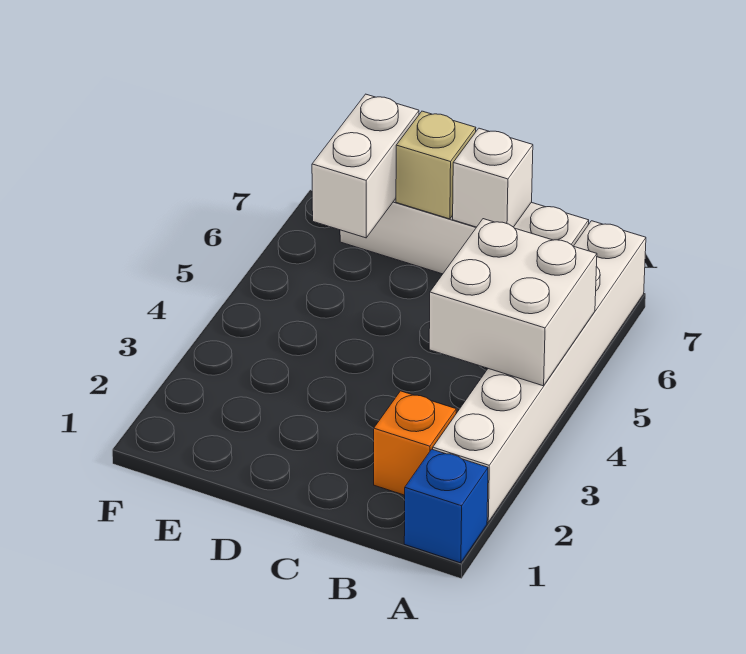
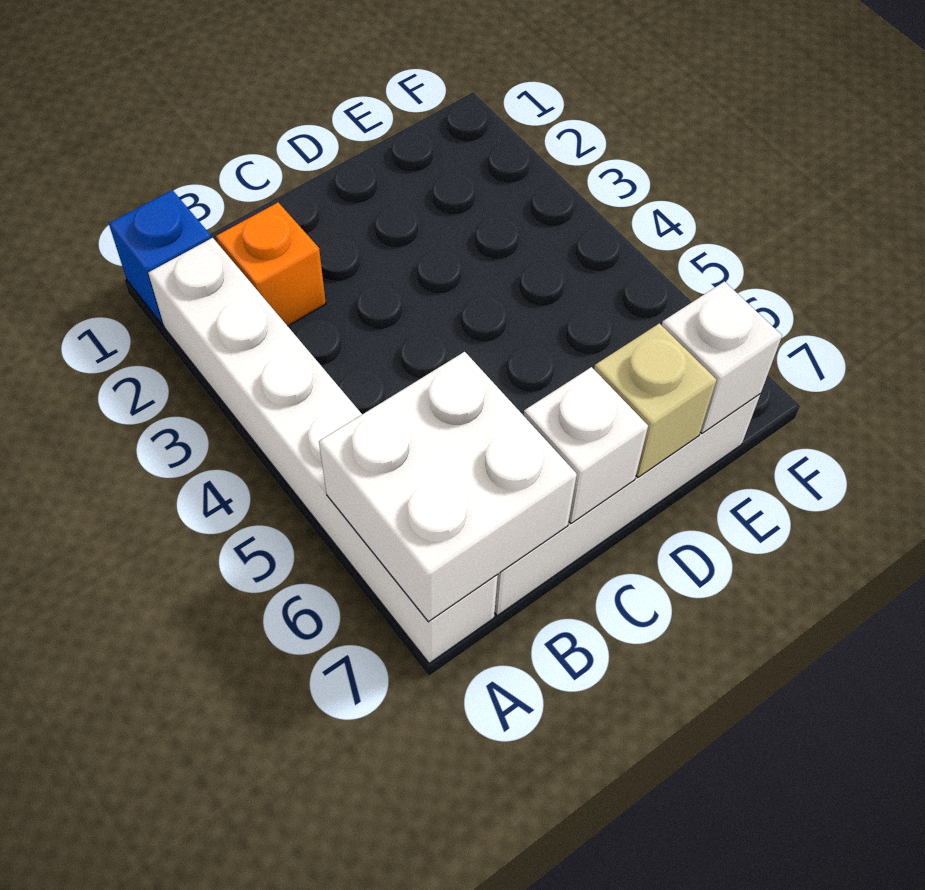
white 2x2 brick [429,219,597,386] -> white 2x2 brick moved to [319,352,577,622]
white 1x2 brick [312,94,419,238] -> white 1x1 brick [662,282,782,433]

